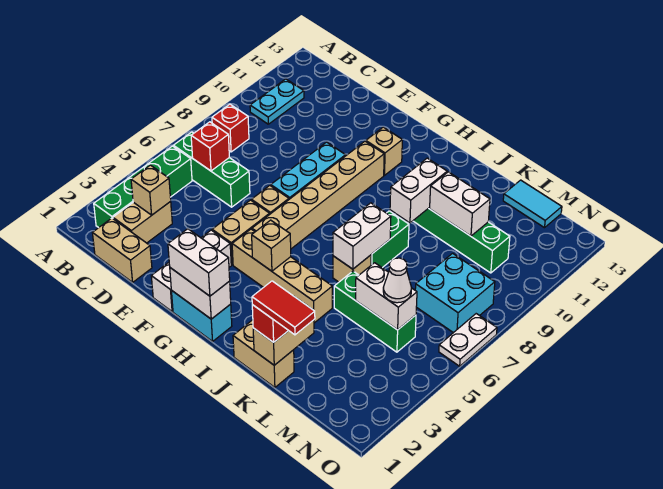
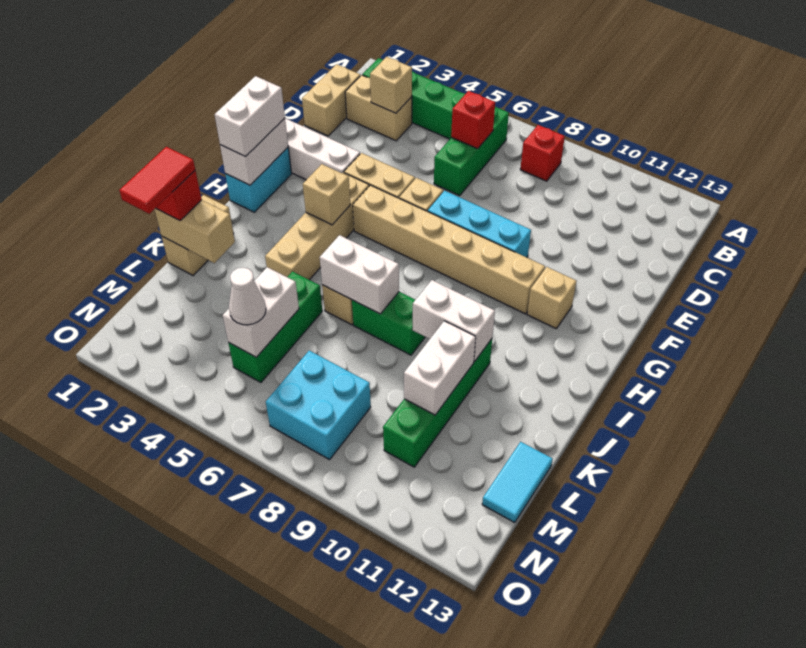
cyan 1x2 plate [250,79,304,124] -> none
white 1x2 plate [439,314,497,366] -> none

